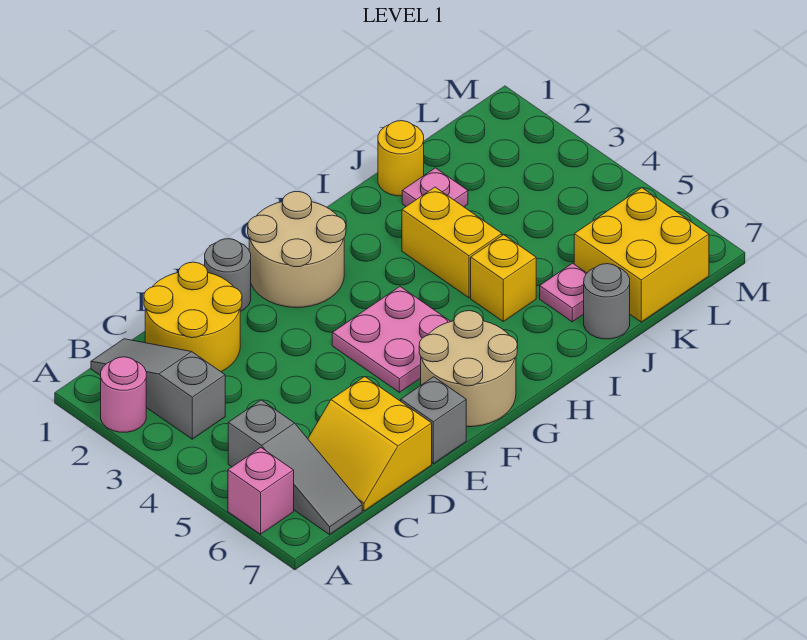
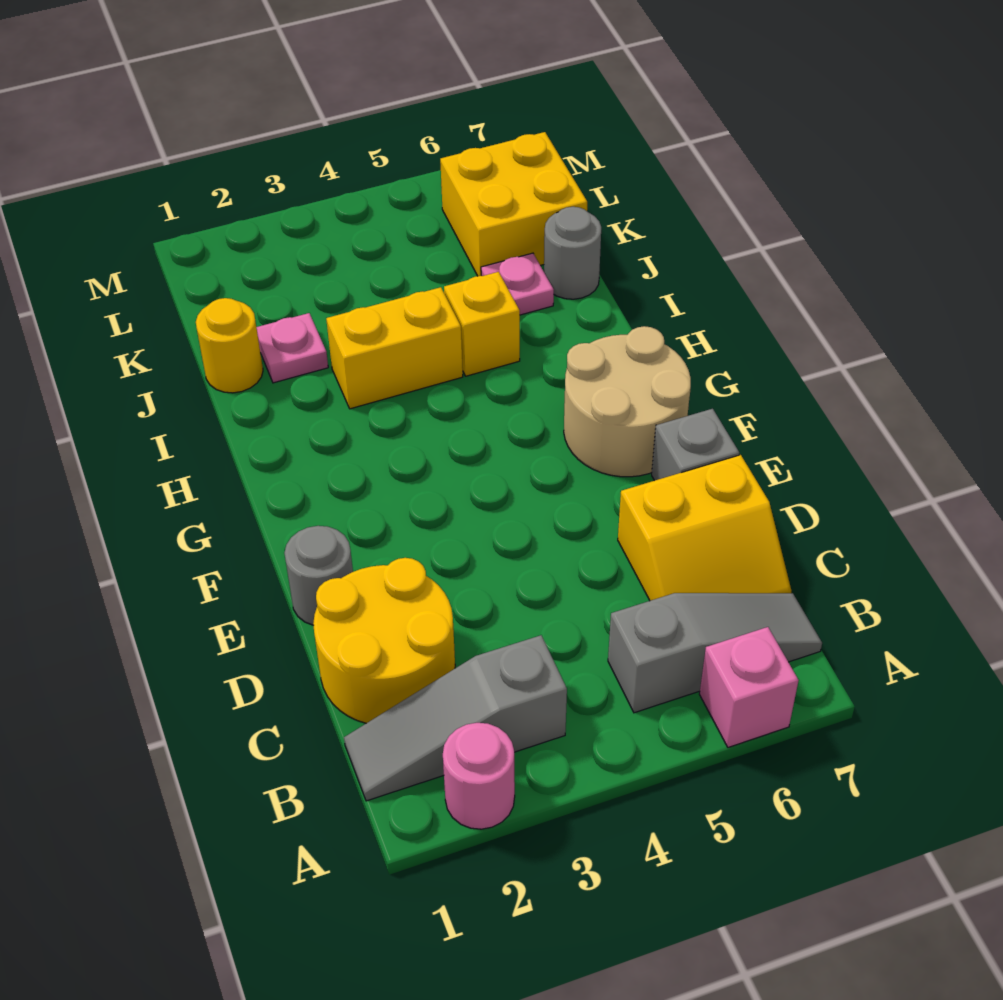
tan 2x2 round brick [248,192,346,308] -> none
pink 2x2 plate [332,287,451,392] -> none

